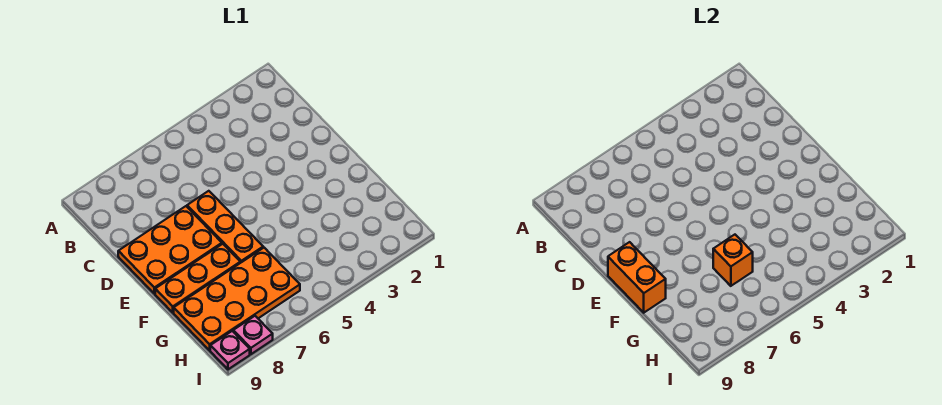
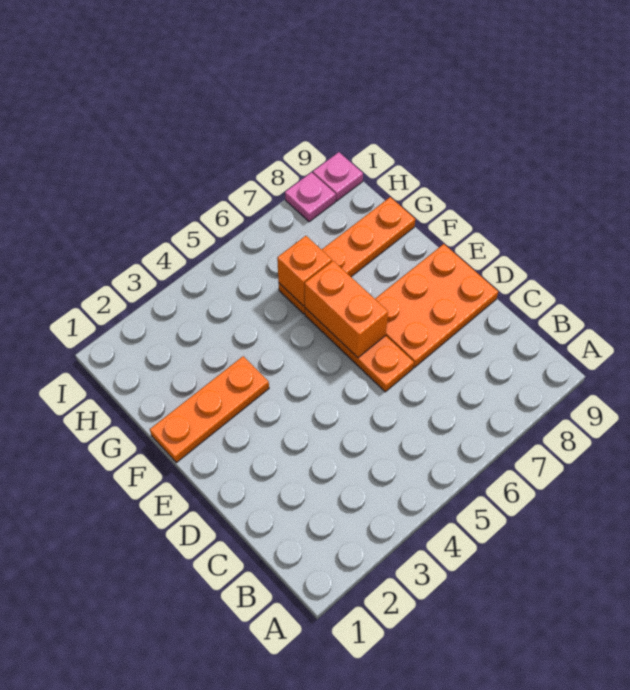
orange 1x2 brick [608,242,666,313] -> orange 1x2 brick moved to [304,261,388,358]
orange 1x3 plate [155,244,240,313] -> orange 1x3 plate moved to [150,356,269,463]
orange 2x4 plate [174,248,300,350] -> orange 1x4 plate [279,197,415,314]

